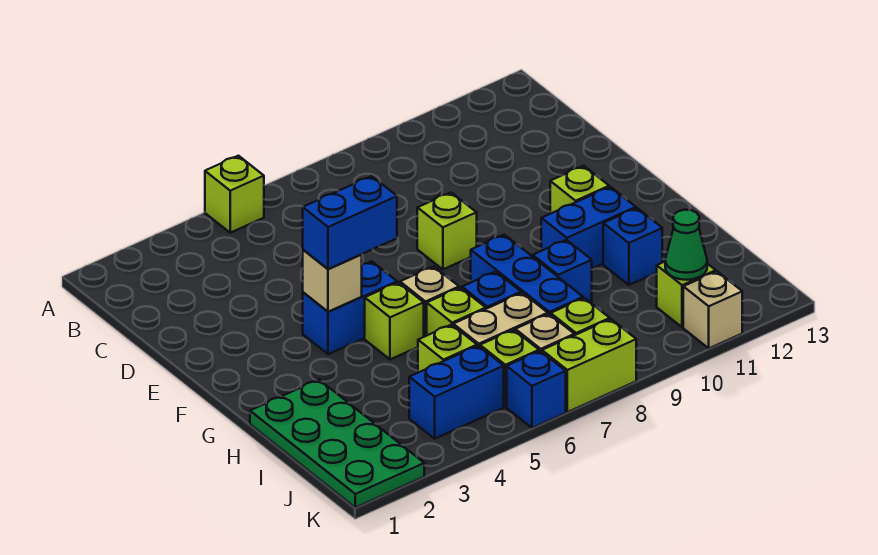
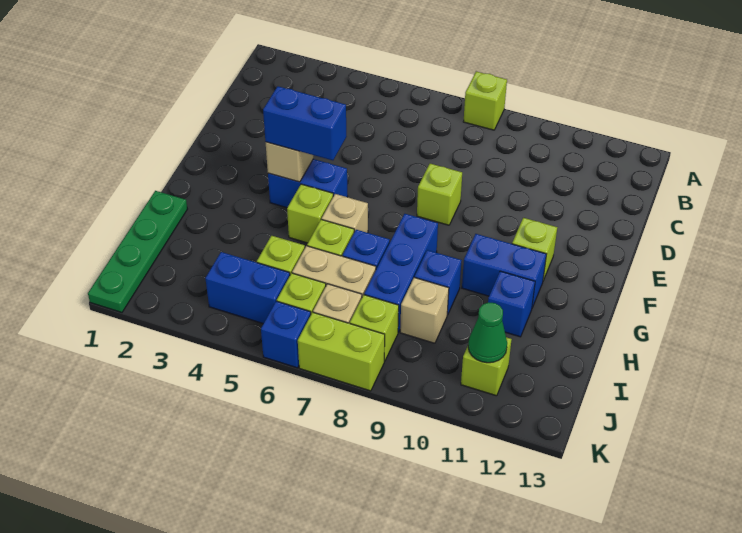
lime 1x1 brick [205,156,264,233] -> lime 1x1 brick moved to [463,72,507,130]
green 2x4 plate [250,380,424,508] -> green 1x4 plate [88,191,187,312]
tan 1x1 brick [683,271,742,348] -> tan 1x1 brick moved to [400,277,449,343]

